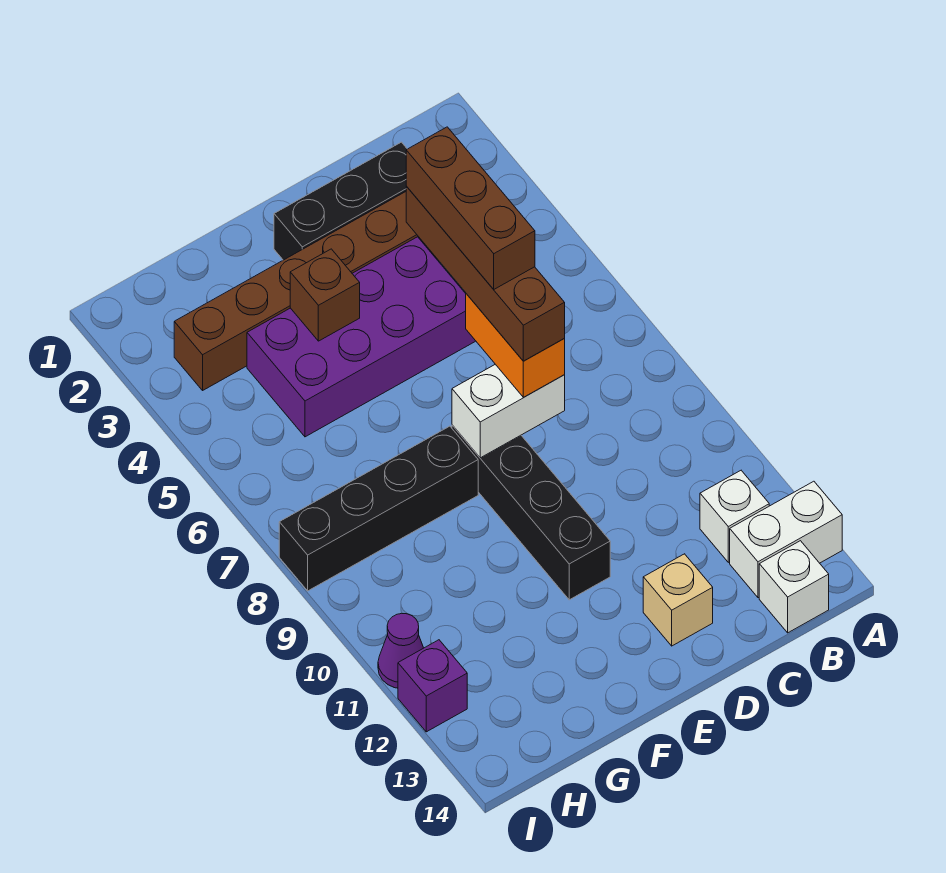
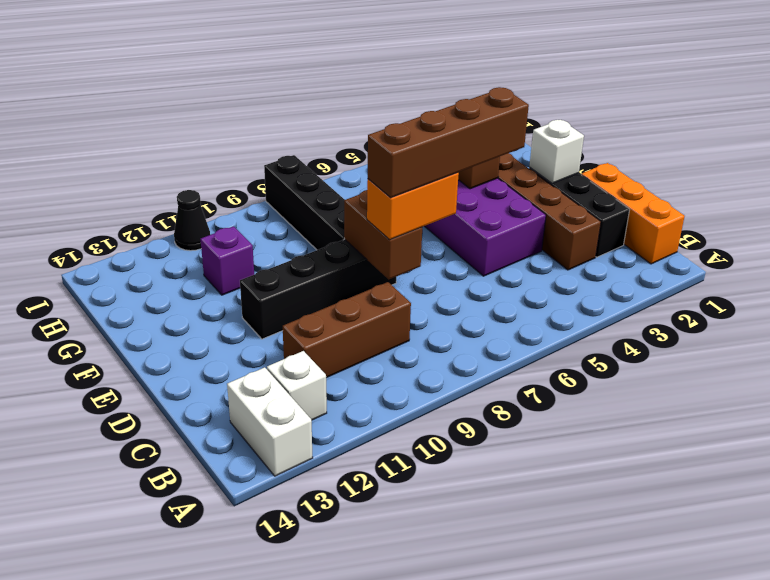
none -> orange 1x3 brick [581,163,685,264]
white 1x1 brick [759,541,829,633] -> white 1x1 brick moved to [529,120,584,183]
brown 1x3 brick [406,127,535,289] -> brown 1x3 brick moved to [283,282,411,378]
white 1x2 brick [452,364,565,458] -> brown 1x2 brick [344,190,422,279]
tan 1x1 brick [643,554,713,646] -> none
purple 1x1 cone [378,614,423,688] -> black 1x1 cone [174,190,210,251]
purple 1x1 brick [398,640,467,732] -> purple 1x1 brick moved to [201,226,254,295]

